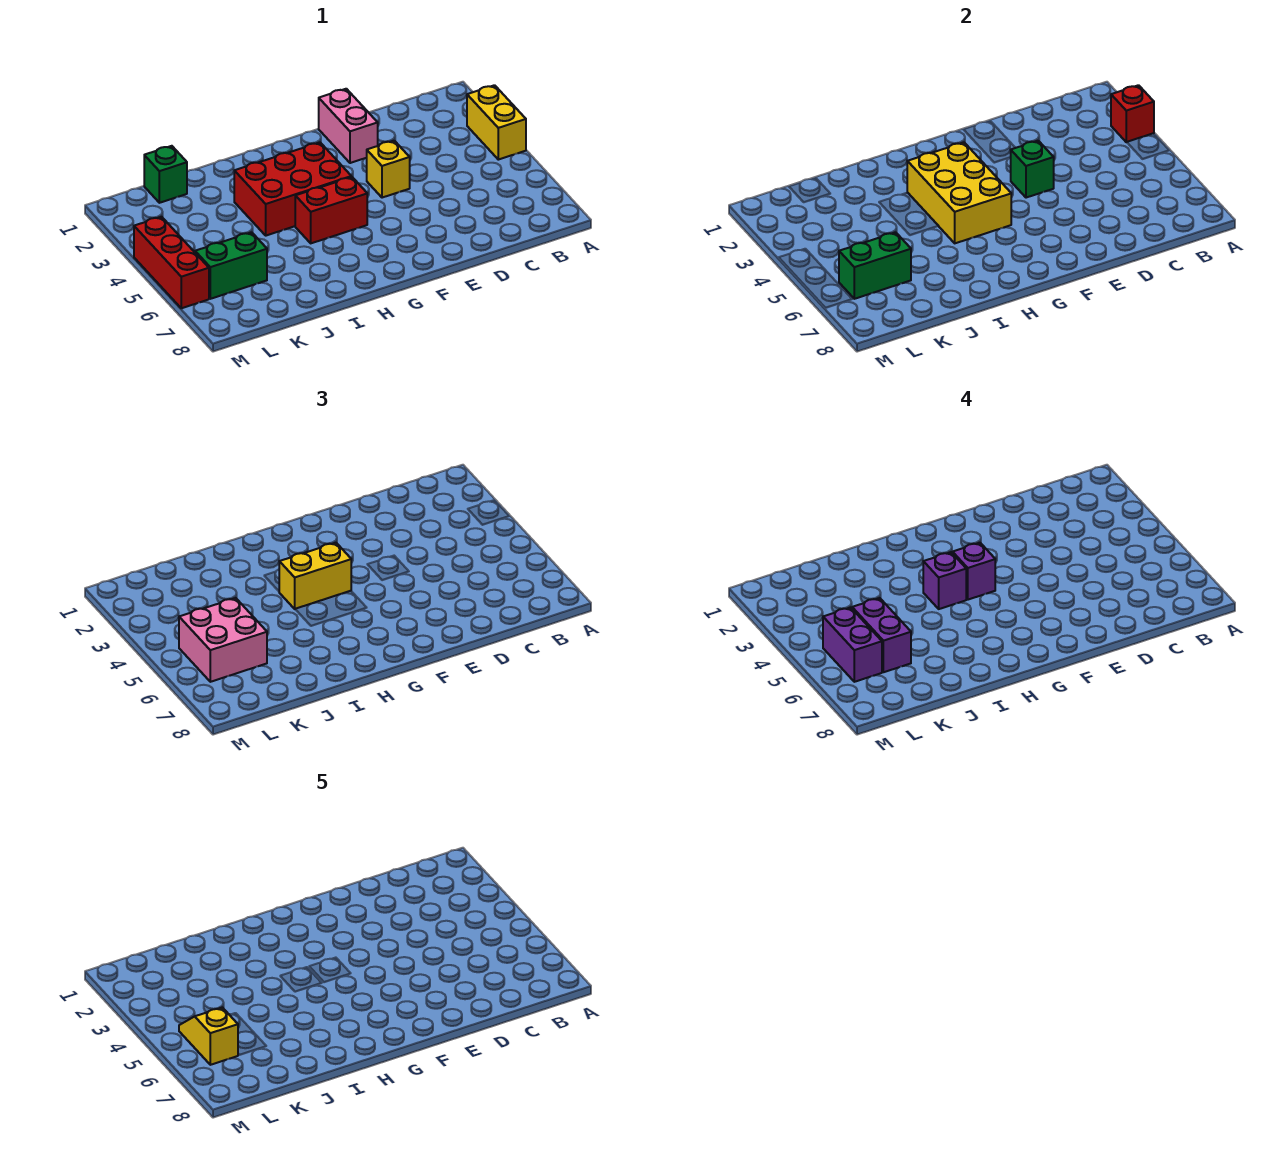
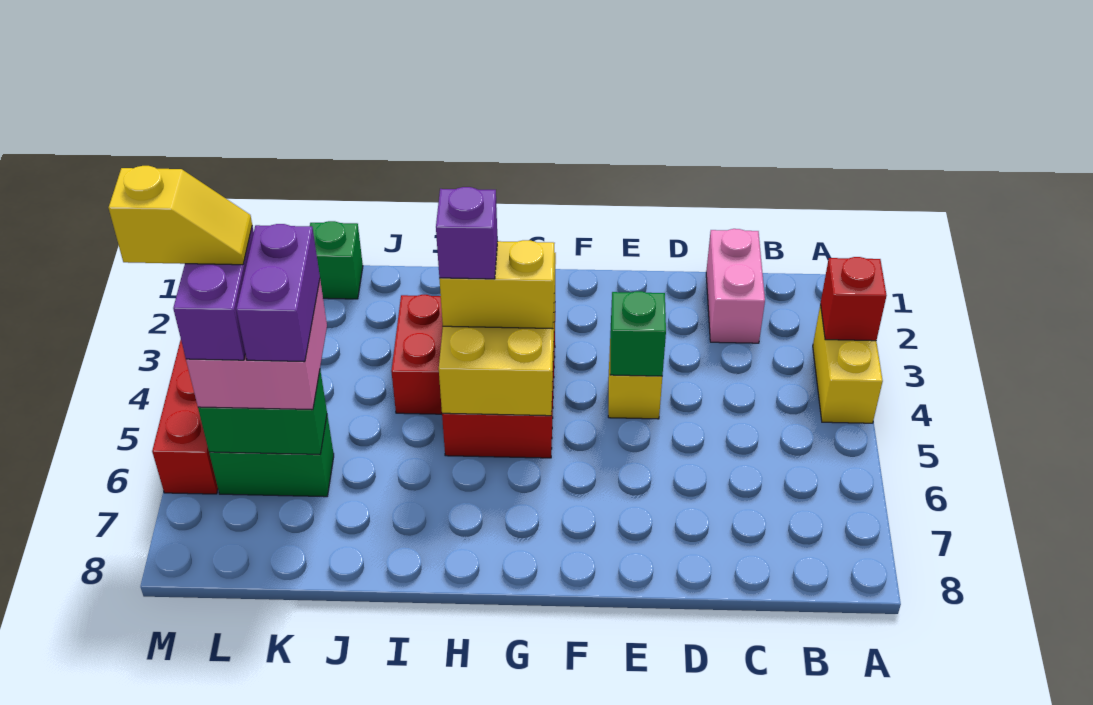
pink 1x2 brick [319,89,378,163] -> pink 1x2 brick moved to [706,229,765,343]
purple 1x1 brick [953,543,995,600] -> none
yellow 1x2 slope [179,1007,238,1065] -> yellow 1x2 slope turned to [109,166,252,265]

